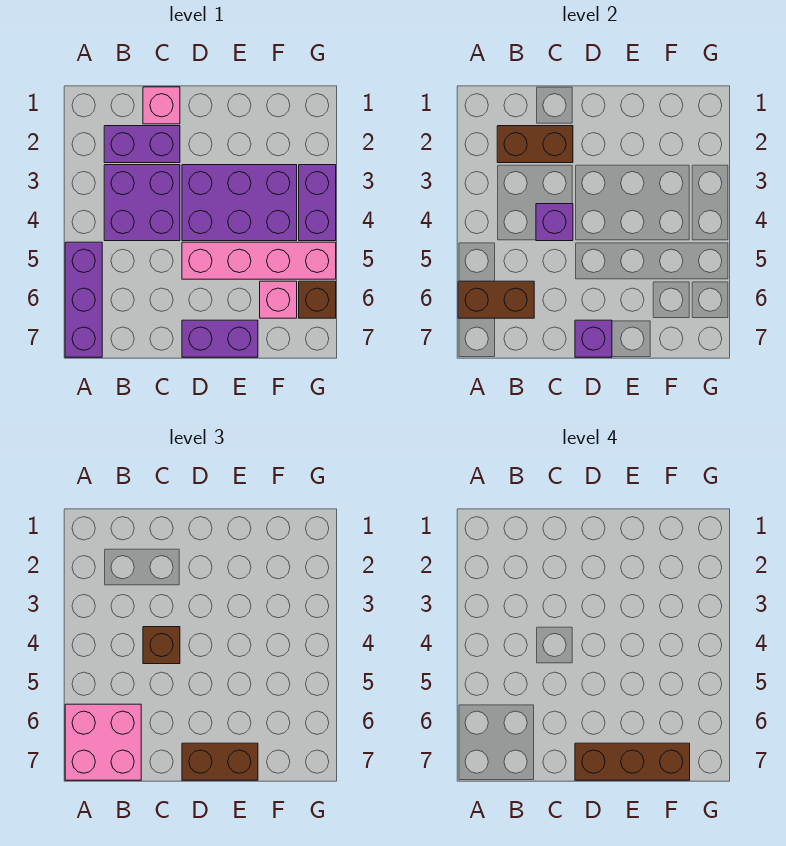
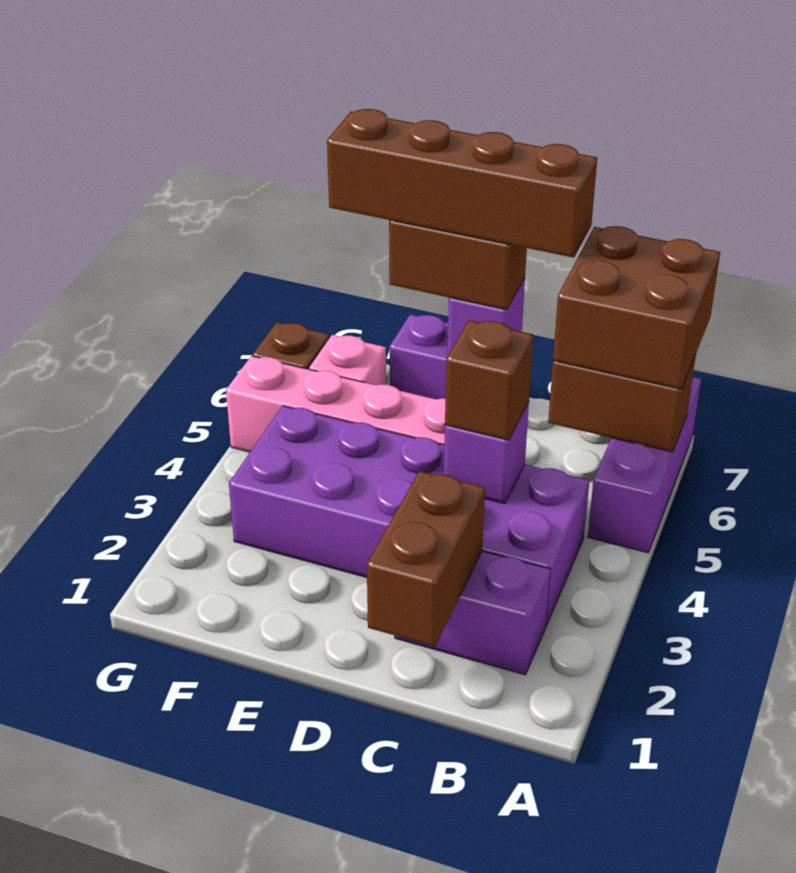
pink 2x2 brick [65,704,141,780] -> brown 2x2 brick [553,226,720,389]
brown 1x2 brick [497,126,573,163] -> brown 1x2 brick turned to [367,471,485,646]
pink 1x1 brick [143,87,180,124] -> none
brown 1x3 brick [575,743,690,780] -> brown 1x4 brick [327,109,597,258]
purple 1x2 brick [299,165,336,241] -> none

